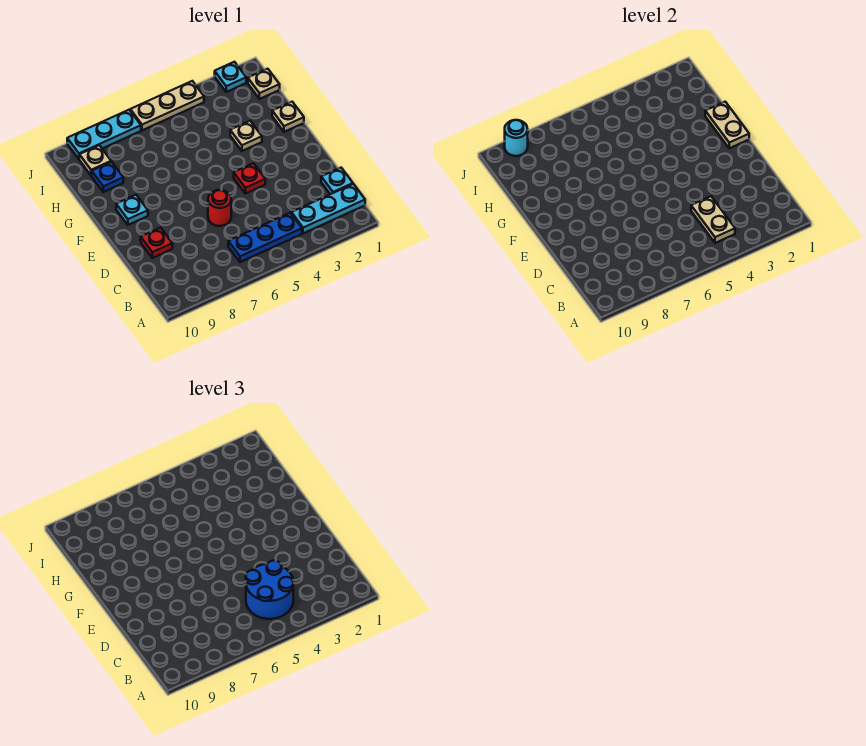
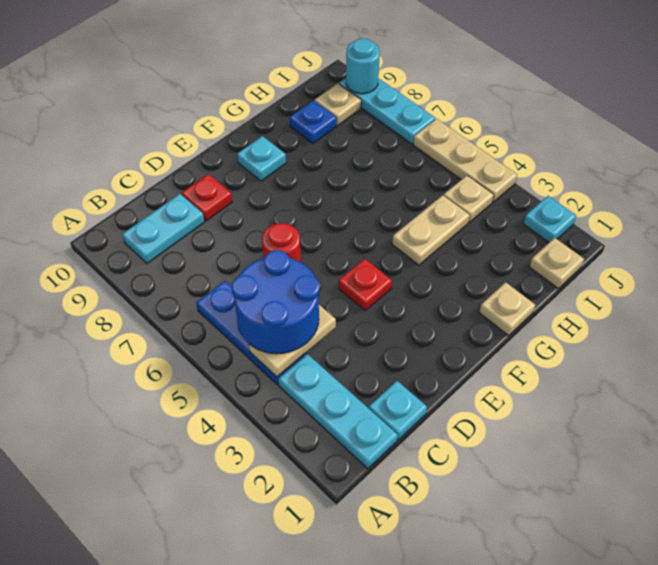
none -> cyan 1x2 plate [122,194,204,264]
tan 1x2 plate [705,102,749,148] -> tan 1x2 plate moved to [392,195,470,265]
tan 1x1 plate [230,121,262,151] -> tan 1x1 plate moved to [444,176,494,223]

